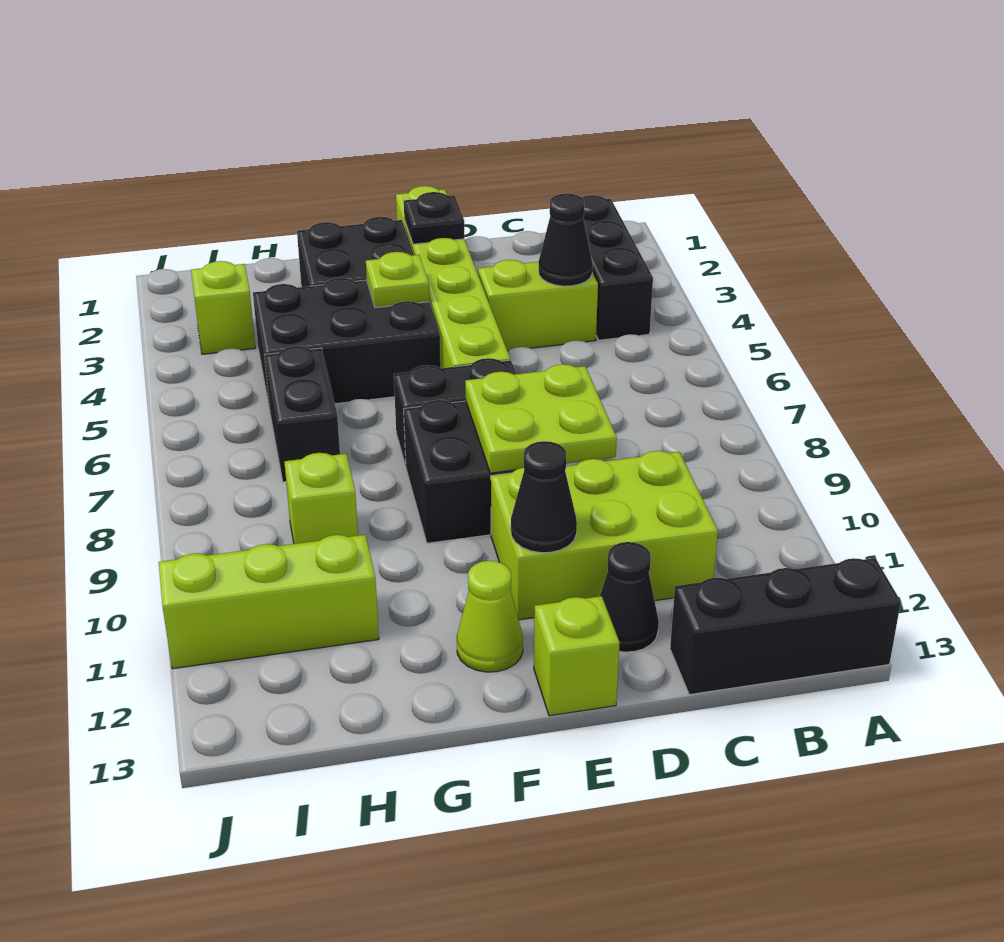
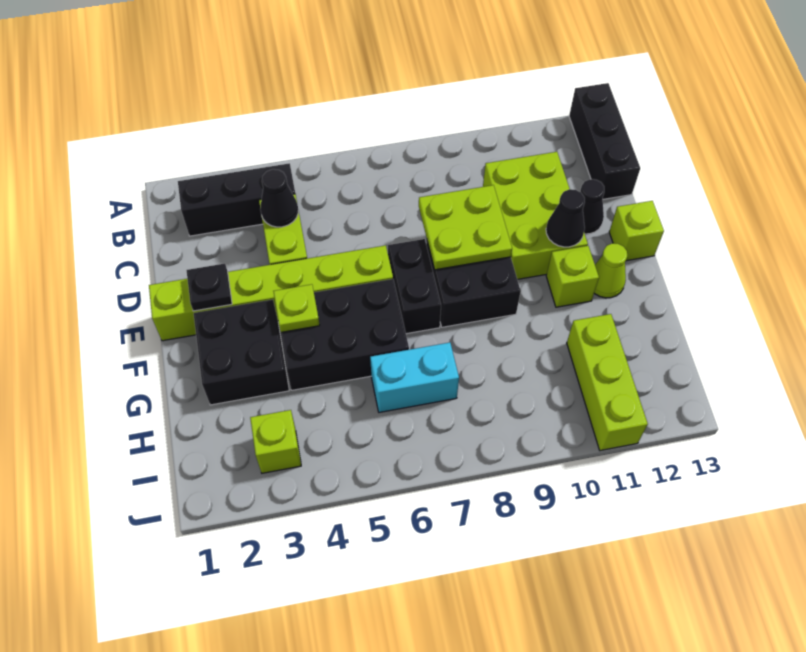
black 2x3 brick [253,278,441,410] -> black 2x3 brick turned to [281,279,409,390]
black 1x2 brick [264,346,340,482] -> cyan 1x2 brick [370,342,459,412]
lime 1x1 brick [284,453,358,544] -> lime 1x1 brick moved to [546,246,599,307]

